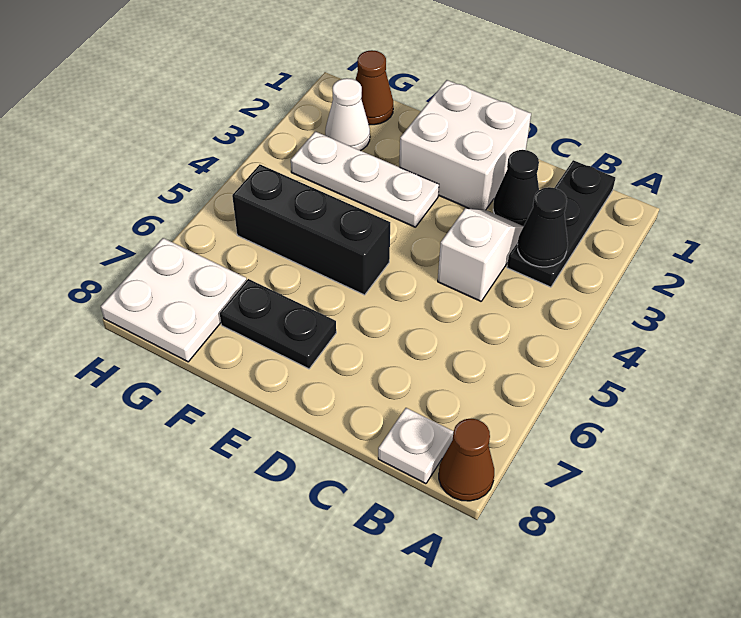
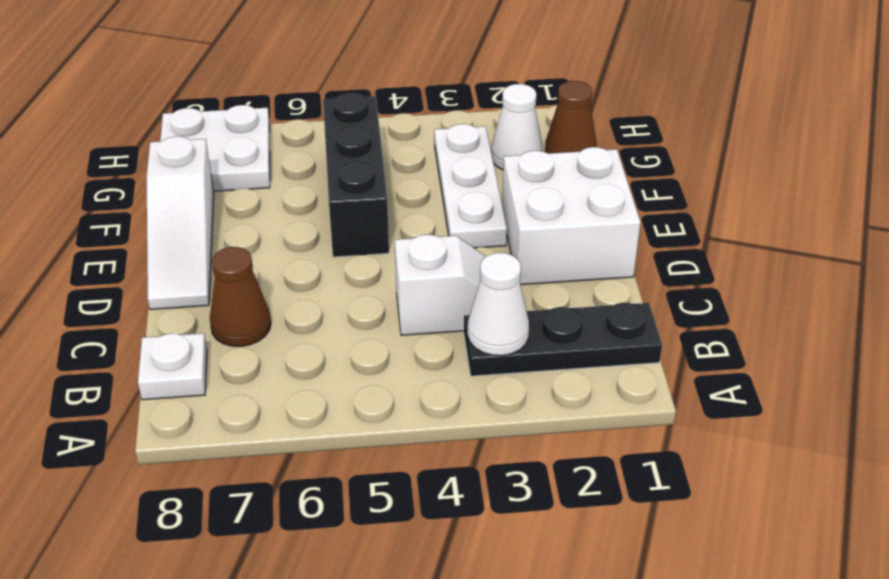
brown 1x1 cone [439,419,494,501] -> brown 1x1 cone moved to [210,247,271,346]
black 1x1 cone [518,187,568,267] -> white 1x1 cone [468,253,529,356]
black 1x1 cone [493,150,539,226] -> none
none -> white 1x3 slope [147,136,214,309]
black 1x2 plate [220,279,336,369] -> none

